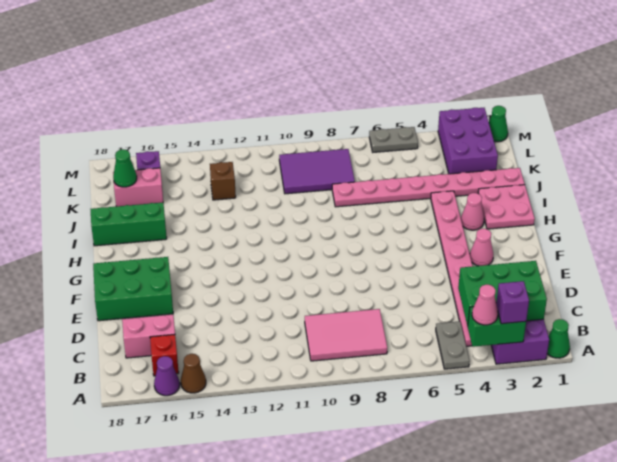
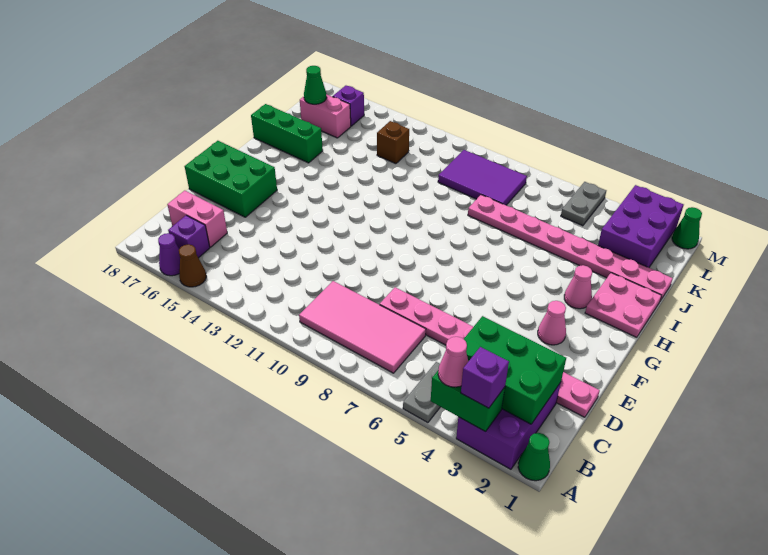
pink 1x8 plate [431,191,472,346] -> pink 1x8 plate turned to [380,287,600,417]
pink 2x3 tile [305,309,387,361] -> pink 2x4 tile [299,281,426,373]
red 1x1 brick [150,335,179,376] -> purple 1x1 brick [168,215,210,258]
grey 1x2 plate [369,127,418,152] -> grey 1x2 plate turned to [561,182,606,226]

